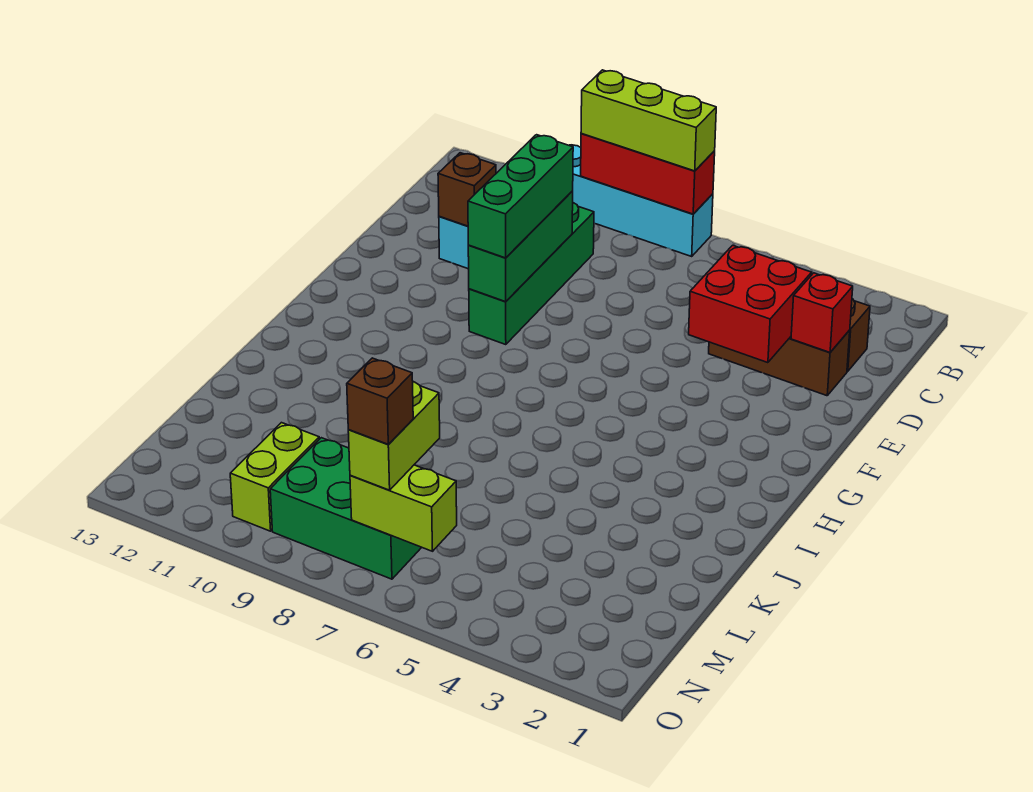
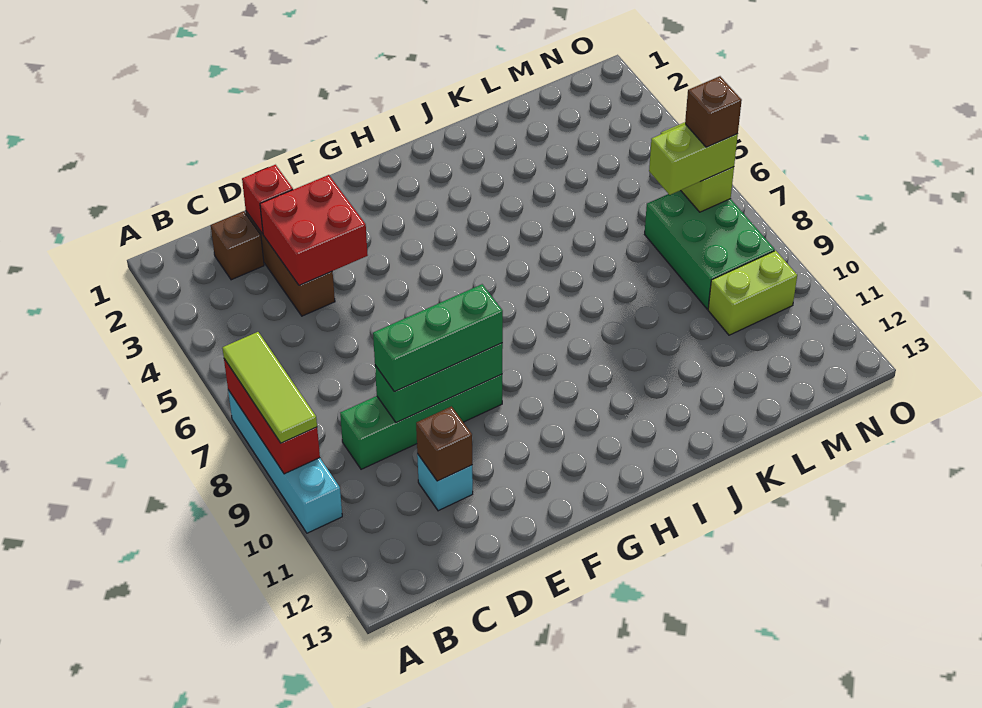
lime 1x3 brick [581,70,716,171] -> lime 1x3 tile [222,332,317,443]

